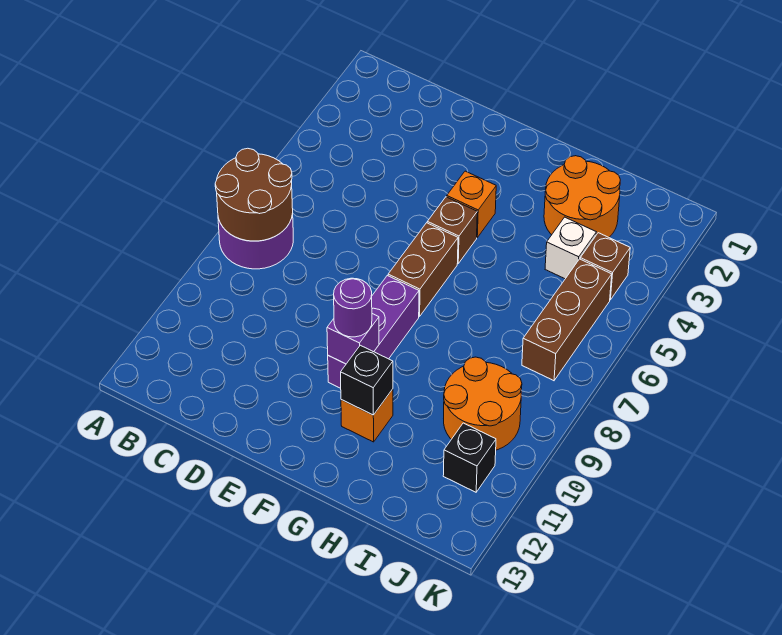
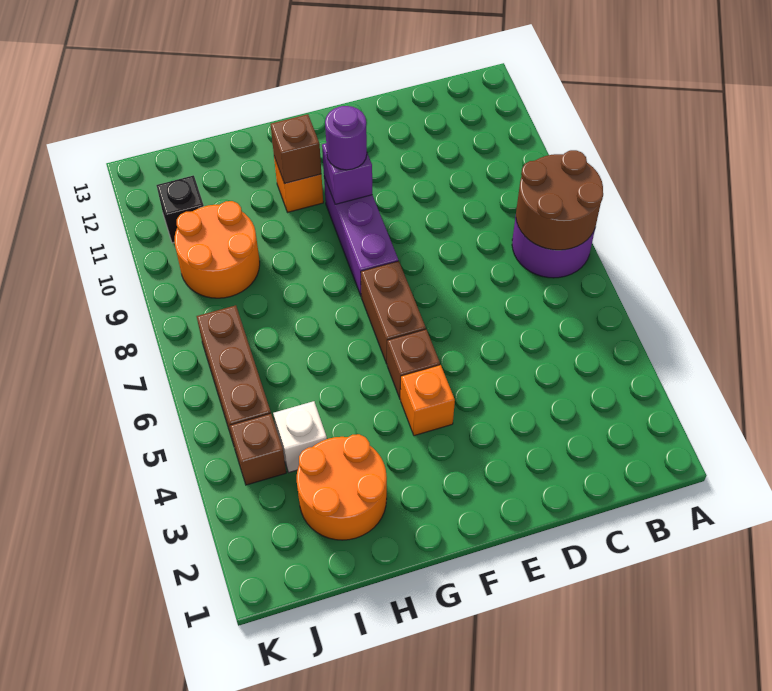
black 1x1 brick [341,345,393,415] -> brown 1x1 brick [271,114,321,184]

